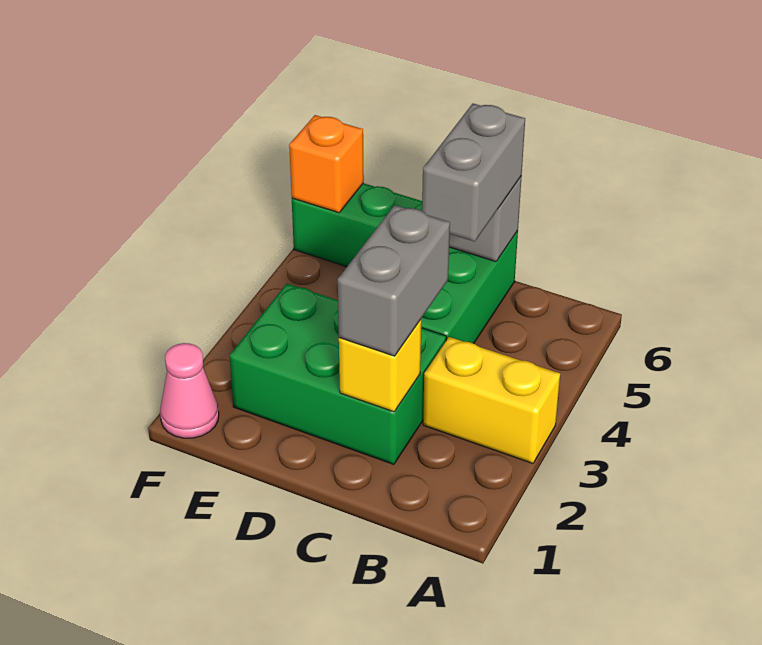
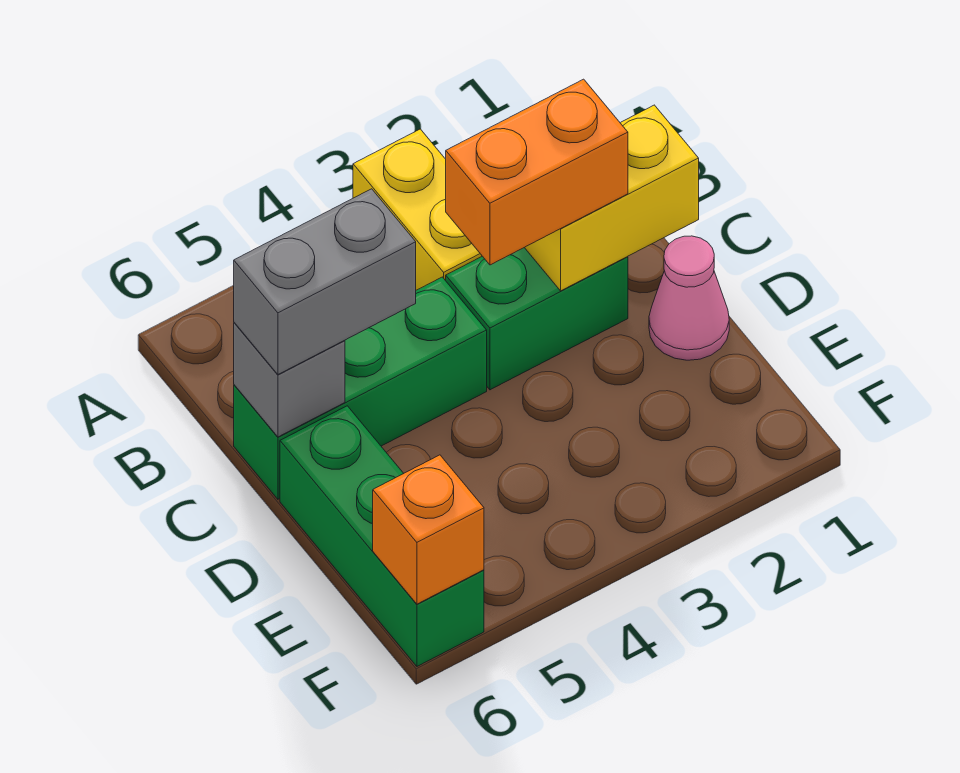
green 2x3 brick [229,284,446,464] -> green 1x2 brick [446,248,628,390]
yellow 1x1 brick [339,319,421,412] -> yellow 1x2 brick [525,105,699,291]
grey 1x2 brick [338,205,450,356] -> orange 1x2 brick [446,79,628,265]
pink 1x1 cone [160,343,219,438] -> pink 1x1 cone moved to [649,236,729,360]

